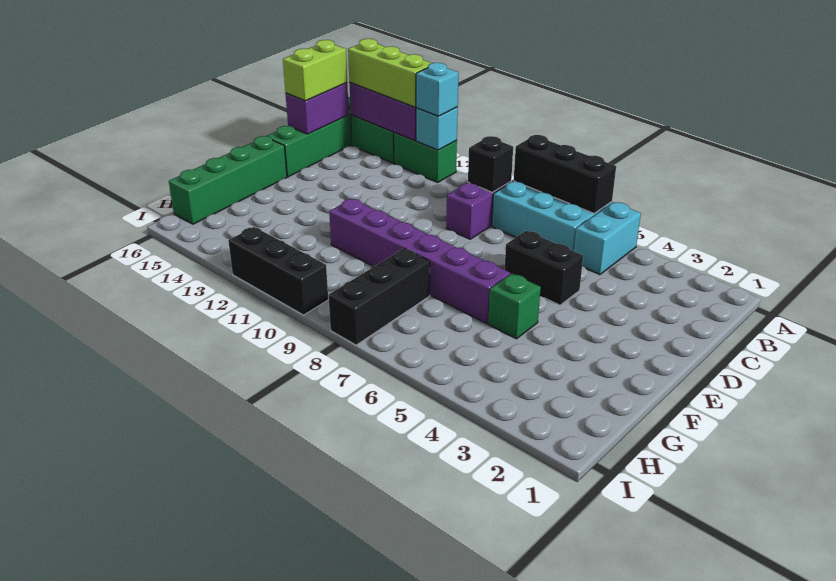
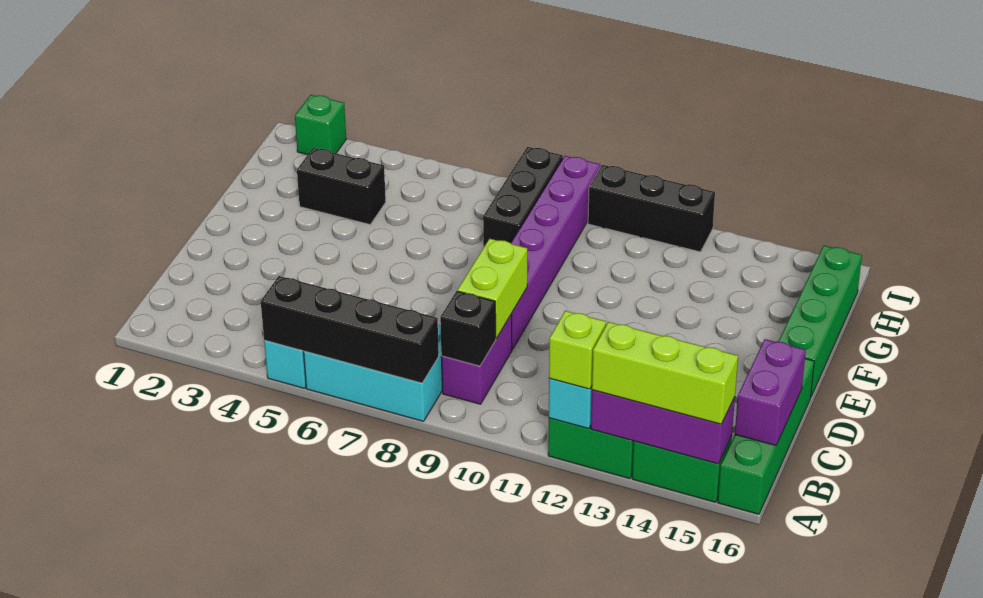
black 1x3 brick [514,135,616,213] -> black 1x4 brick [261,276,439,383]
cyan 1x1 brick [416,63,459,116] -> lime 1x1 brick [549,311,606,389]
lime 1x2 brick [283,40,347,101] -> lime 1x2 brick moved to [457,239,527,339]
black 1x2 brick [504,231,583,305] -> black 1x2 brick moved to [297,148,386,225]
green 1x1 brick [488,274,541,339] -> green 1x1 brick moved to [295,95,346,155]
purple 1x6 brick [329,199,510,324] -> purple 1x6 brick turned to [511,156,600,350]

